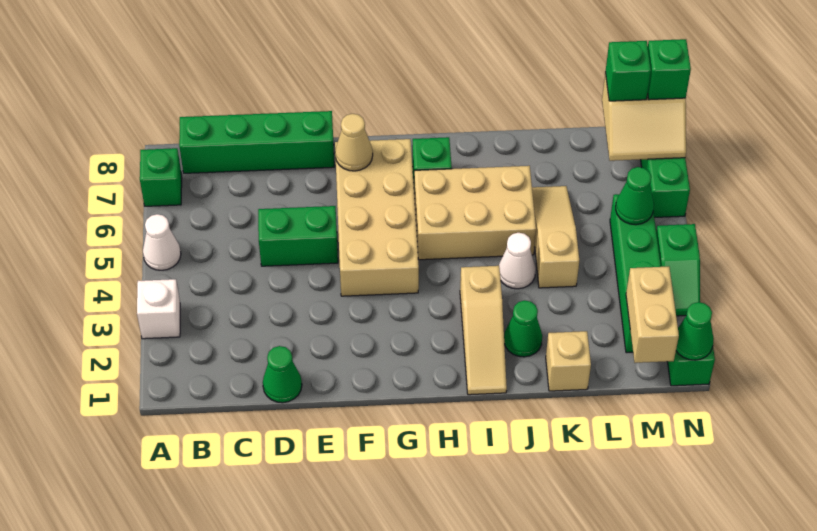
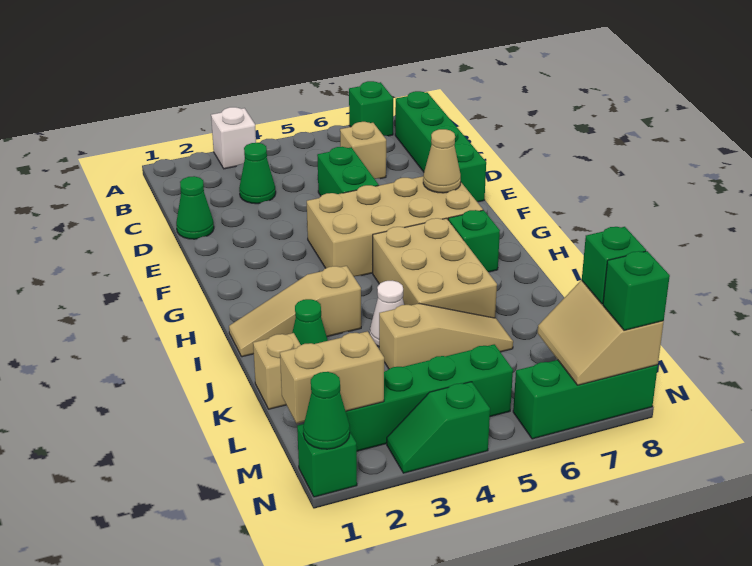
white 1x1 cone [143,214,181,270] -> none
none -> tan 1x1 brick [340,122,386,179]
green 1x1 cone [616,167,654,225] -> green 1x1 cone moved to [239,143,276,204]

